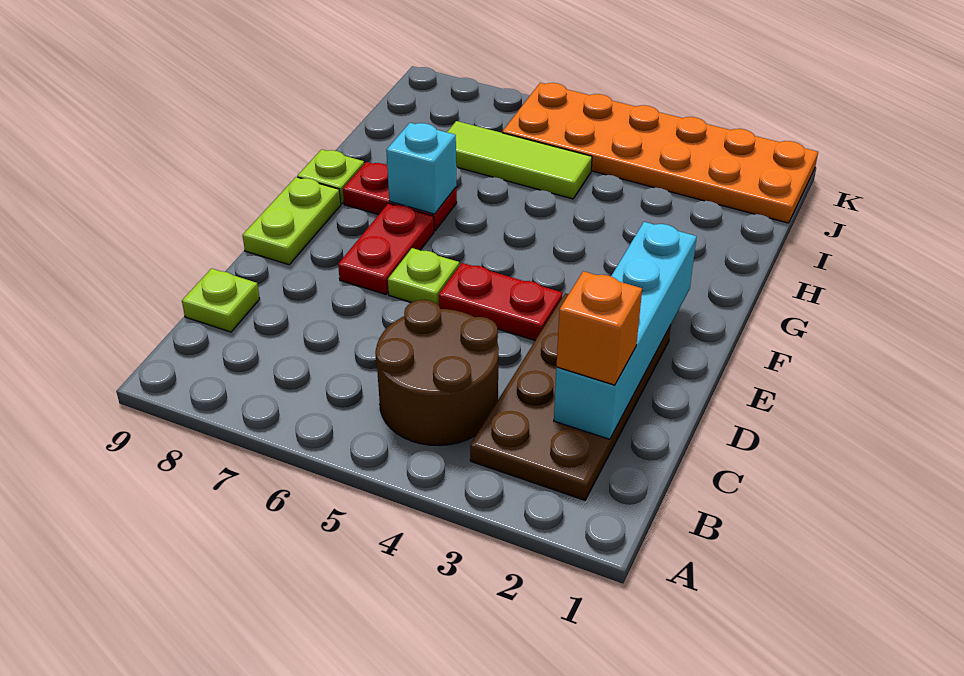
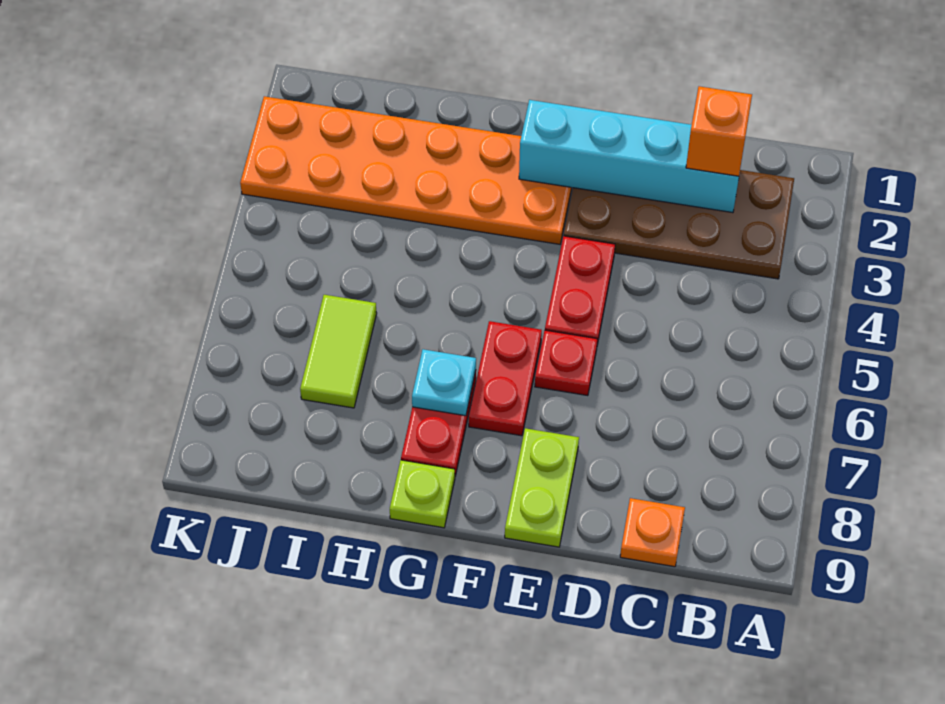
brown 2x2 round brick [375,300,499,446] -> none
lime 1x1 plate [182,268,260,332] -> orange 1x1 plate [620,498,685,567]
lime 1x1 plate [388,248,459,306] -> red 1x1 plate [535,330,597,396]
red 1x2 plate [338,203,434,294] -> red 1x2 plate turned to [469,321,542,436]
lime 1x2 plate [243,177,341,265] -> lime 1x2 plate turned to [505,428,579,547]
cyan 1x1 brick [386,123,457,214] -> cyan 1x1 plate [412,349,476,416]
lime 1x3 tile [447,121,592,199] -> lime 1x2 tile [300,295,377,408]
orange 2x6 plate [502,83,818,223] -> orange 2x6 plate turned to [240,96,572,244]

